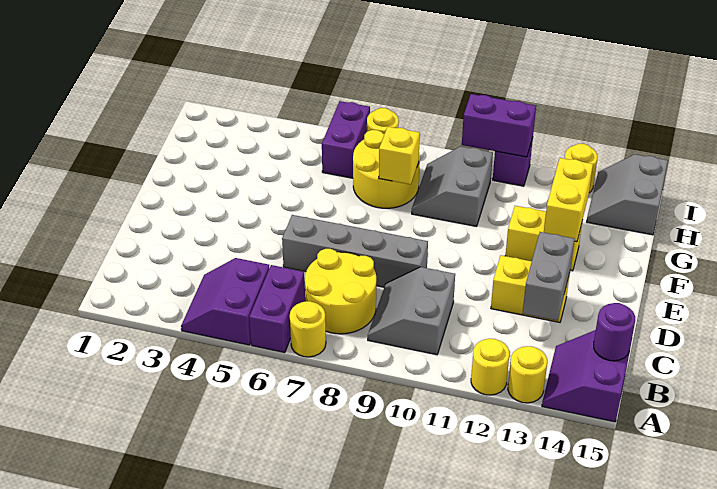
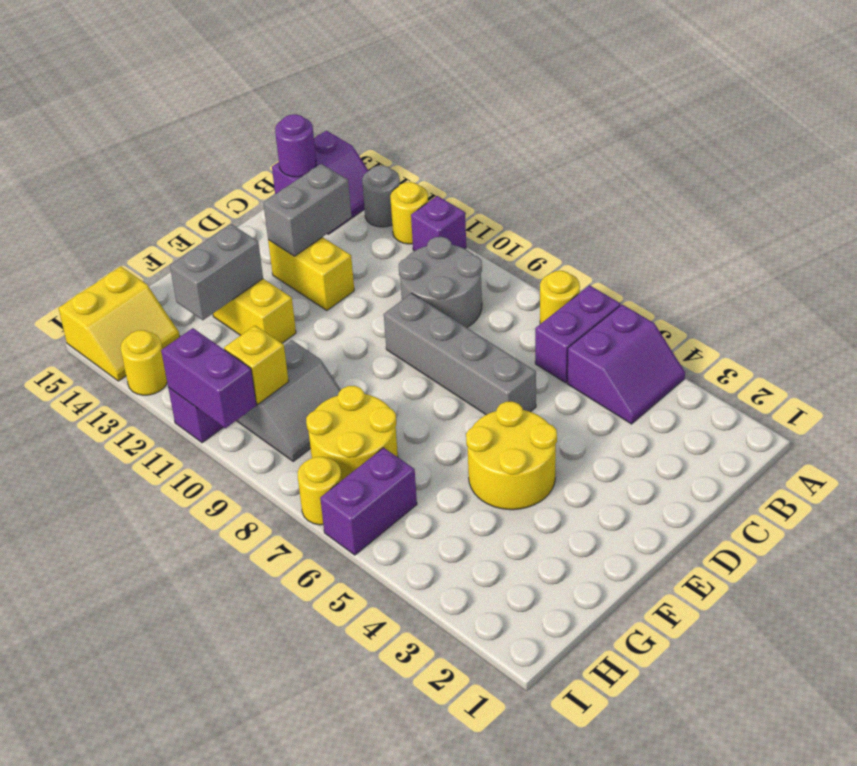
none -> purple 1x1 brick [411,196,466,251]
yellow 1x1 round brick [508,346,547,403] -> grey 1x1 round brick [362,165,400,227]
yellow 2x2 round brick [305,249,376,334] -> yellow 2x2 round brick moved to [466,402,557,510]
grey 2x2 slope [368,267,455,355] -> grey 2x2 round brick [399,237,482,328]
yellow 1x2 brick [544,158,593,242] -> grey 1x2 brick [170,224,263,320]
yellow 1x1 brick [379,127,420,184] -> yellow 1x1 brick moved to [224,326,289,404]
grey 2x2 slope [587,154,668,235] -> yellow 2x2 slope [59,267,180,381]

